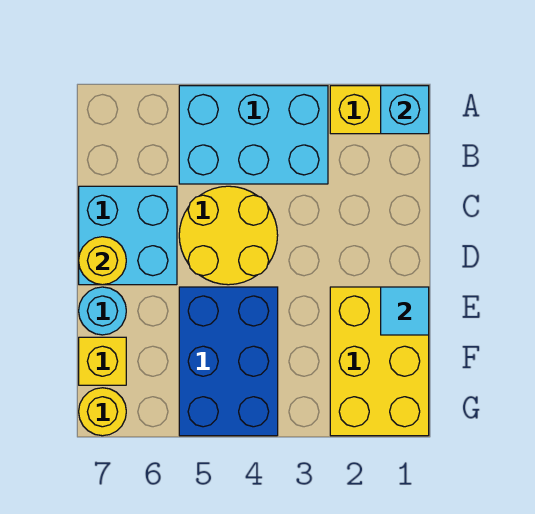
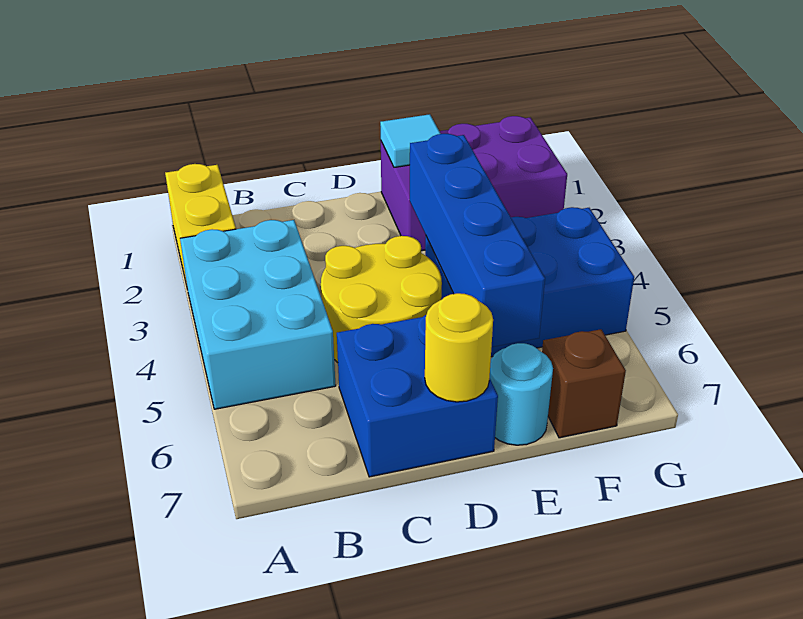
cyan 1x1 brick [381,86,429,134] -> none
cyan 2x2 brick [79,186,177,285] -> blue 2x2 brick [337,315,498,477]
yellow 2x3 brick [330,287,429,436] -> purple 2x3 brick [381,116,567,251]
none -> blue 1x4 brick [410,134,545,347]
yellow 1x1 brick [79,337,126,385] -> brown 1x1 brick [542,329,626,438]
yellow 1x1 round brick [79,388,126,436] -> none

